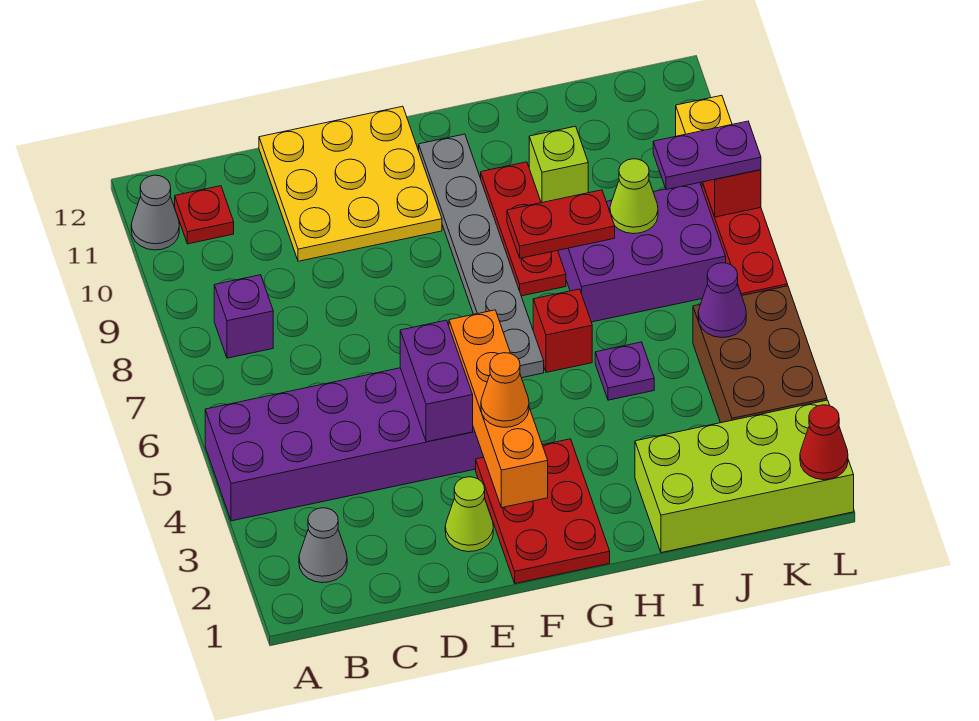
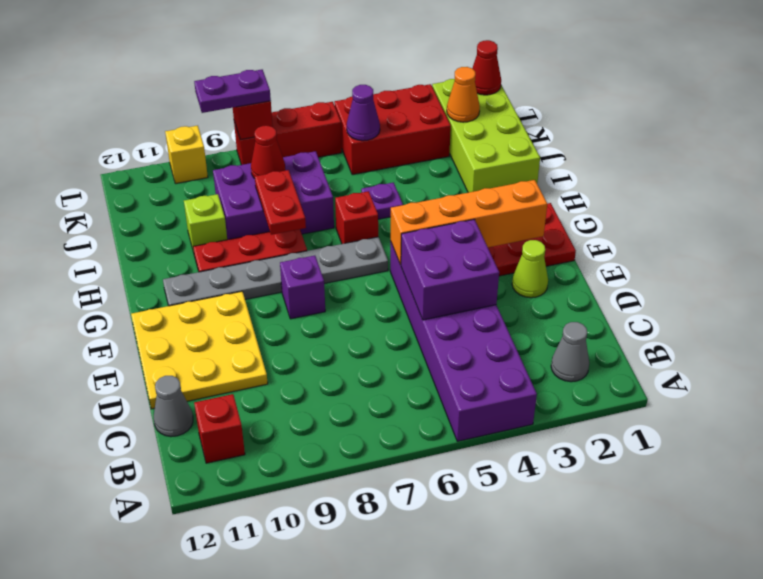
grey 1x1 cone [131,175,179,250] -> grey 1x1 cone moved to [154,376,193,437]
purple 1x1 brick [214,275,273,358] -> purple 1x1 brick moved to [280,256,325,319]
red 1x1 plate [175,186,234,244] -> red 1x1 brick [194,394,245,463]
purple 1x2 brick [400,320,473,442] -> purple 2x2 brick [401,219,499,320]
orange 1x1 cone [481,353,529,427] -> orange 1x1 cone moved to [447,67,480,122]
purple 2x3 brick [558,183,726,322] -> purple 2x3 brick turned to [213,151,334,240]
lime 1x1 cone [610,159,658,234] -> red 1x1 cone [251,126,285,178]
brown 2x3 brick [693,286,827,423] -> red 2x3 brick [334,84,451,175]
purple 1x2 plate [653,121,761,190] -> purple 1x2 plate turned to [194,70,271,113]

